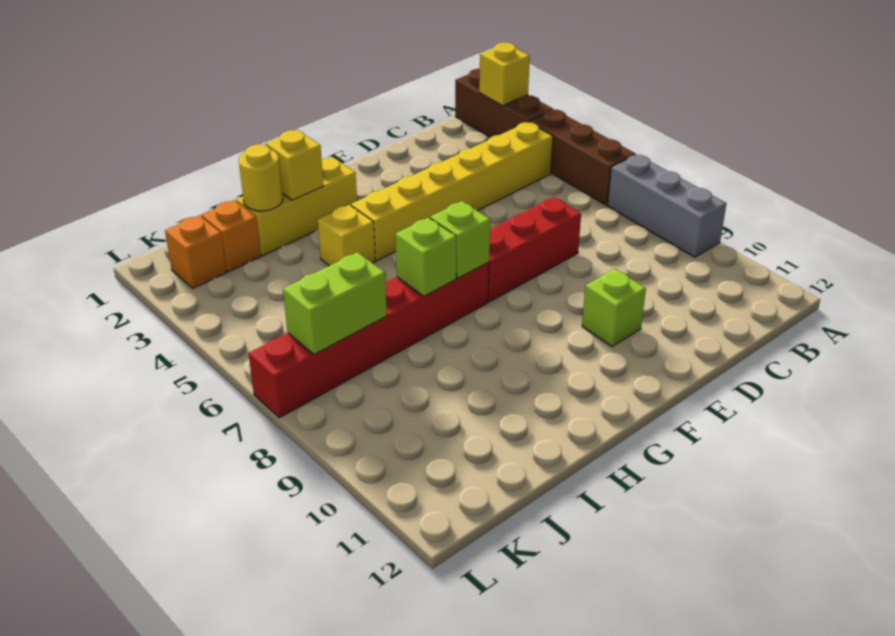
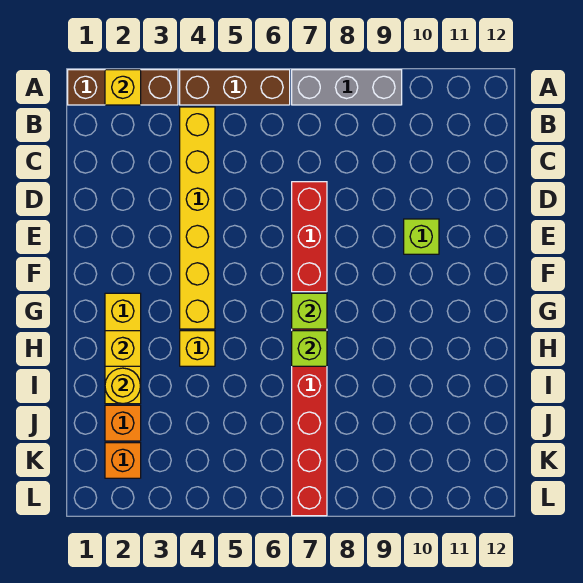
lime 1x2 brick [283,252,387,355] -> none

